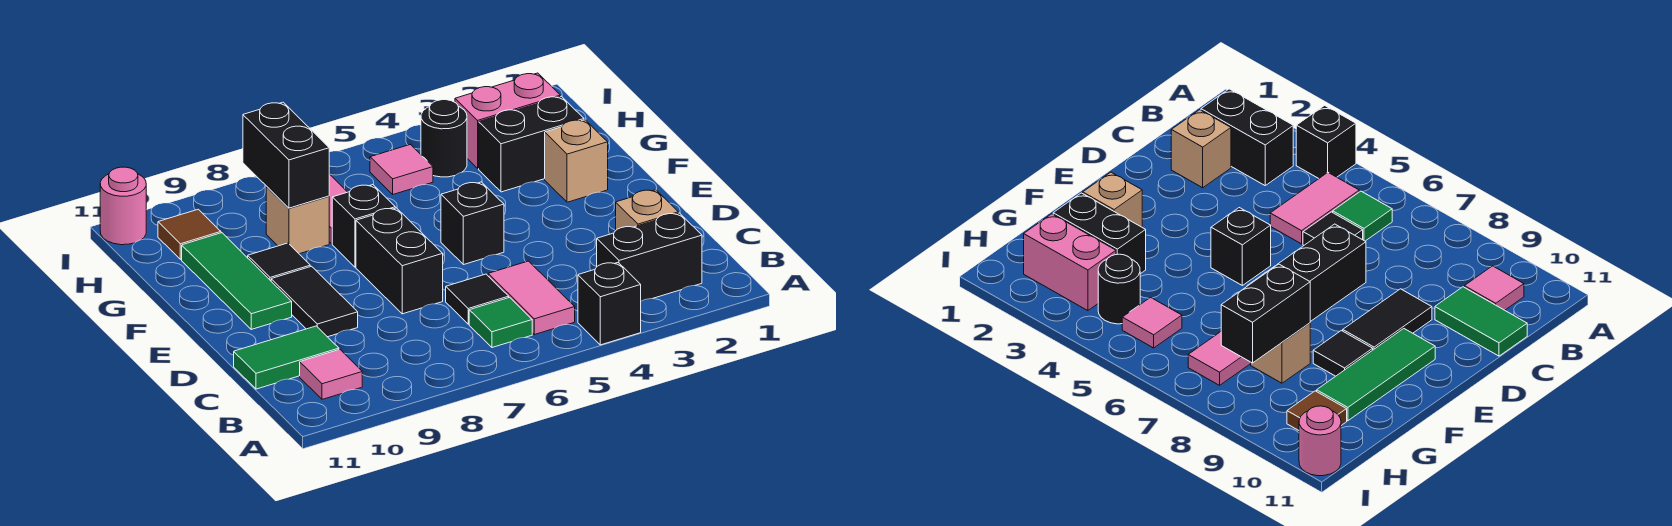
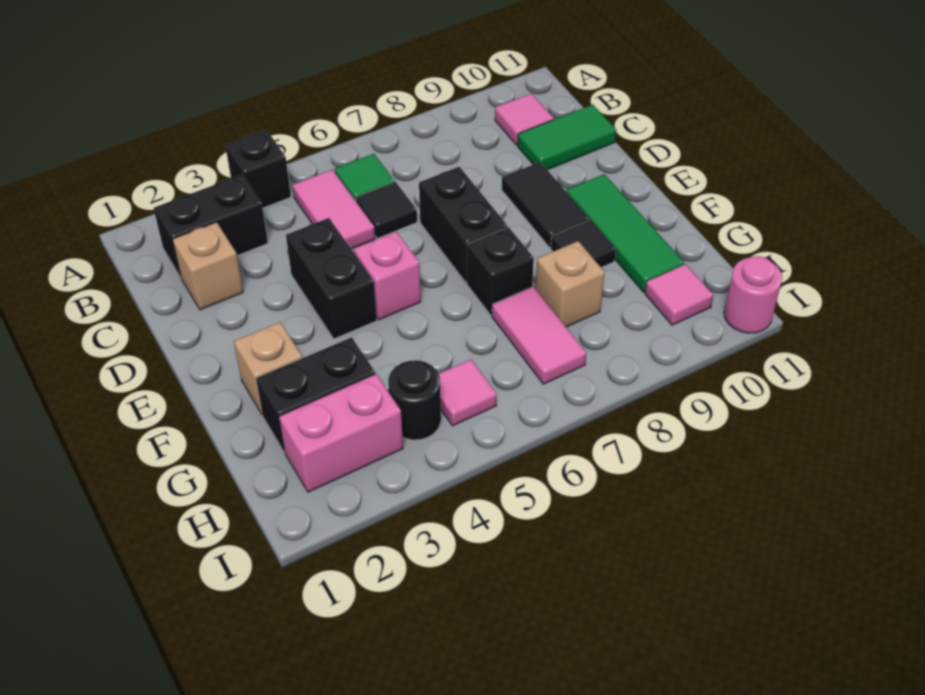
black 1x1 brick [441,182,504,265] -> pink 1x1 brick [354,232,421,320]
black 1x2 brick [243,102,329,208] -> black 1x2 brick moved to [286,218,377,339]
brown 1x1 tile [158,209,221,259] -> pink 1x1 tile [645,264,714,325]

